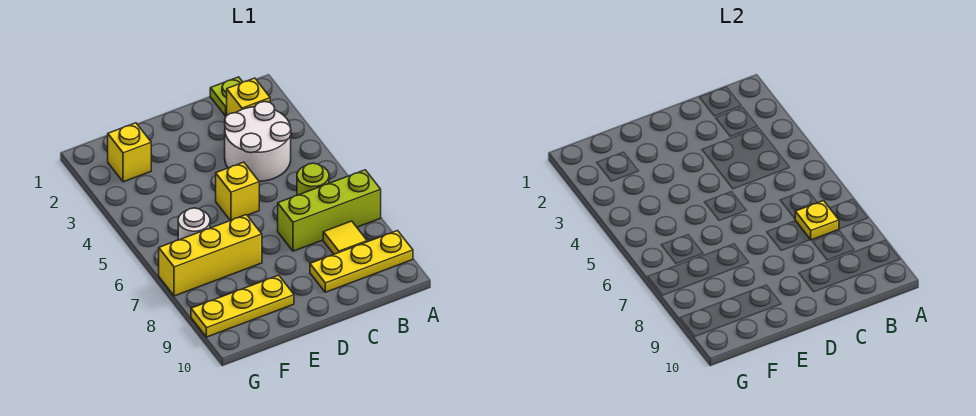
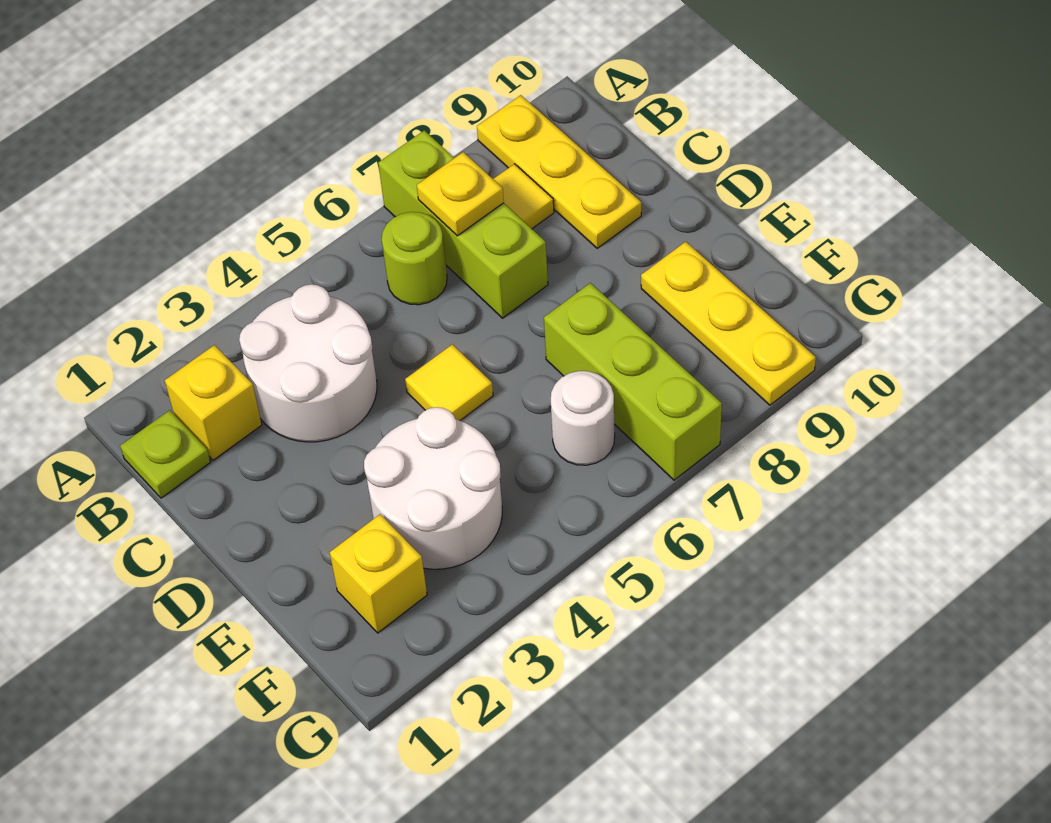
yellow 1x1 brick [216,162,259,221] -> yellow 1x1 tile [405,344,493,421]
none -> white 2x2 round brick [364,407,502,569]
yellow 1x3 brick [159,215,262,296] -> lime 1x3 brick [544,283,722,480]

